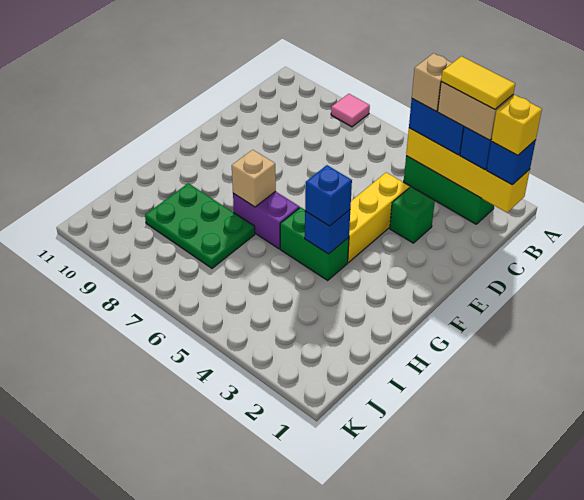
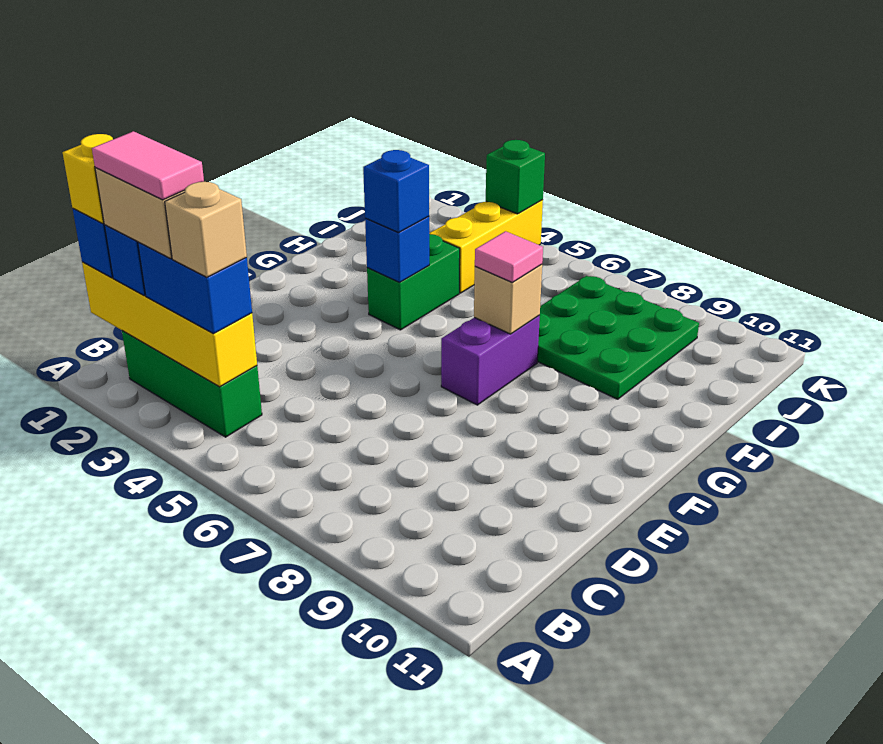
pink 1x1 tile [331,94,370,127] -> pink 1x1 tile moved to [475,231,543,282]
yellow 1x2 tile [441,56,515,109] -> pink 1x2 tile [92,131,204,200]
green 1x1 brick [390,187,435,243] -> green 1x1 brick moved to [486,140,545,214]
yellow 1x3 brick [348,173,410,263] -> yellow 1x3 brick moved to [429,200,543,293]
green 1x2 brick [280,207,349,280] -> green 1x2 brick turned to [367,234,460,330]
purple 1x2 brick [233,191,300,249] -> purple 1x2 brick turned to [441,315,540,405]
green 2x3 plate [145,183,255,268] -> green 3x3 plate [537,276,699,399]

